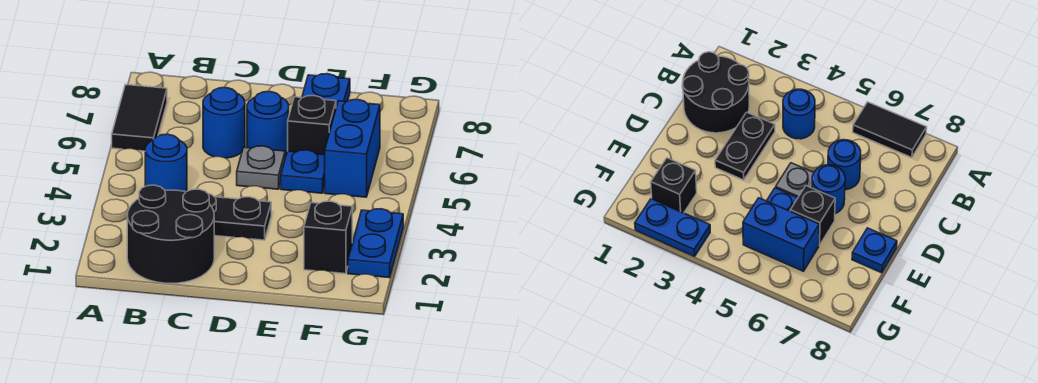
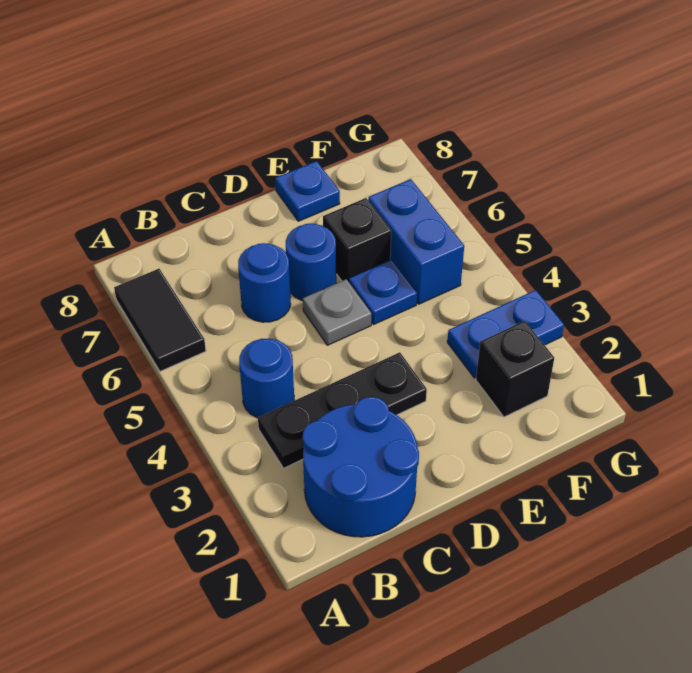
black 2x2 round brick [127,185,214,283] -> blue 2x2 round brick [303,397,419,537]
black 1x2 plate [209,194,271,240] -> black 1x3 plate [258,352,427,468]
blue 1x2 plate [348,209,403,278] -> blue 1x2 plate turned to [447,290,564,378]

